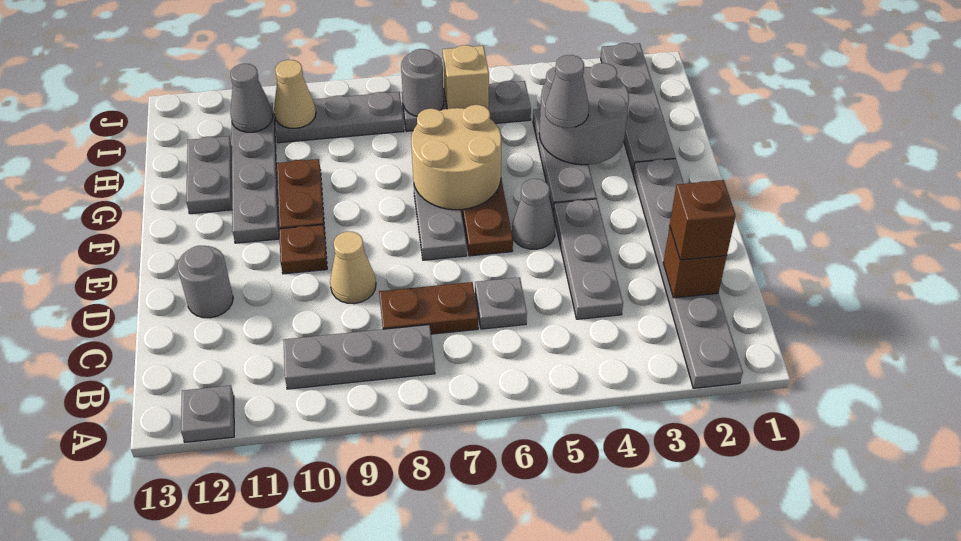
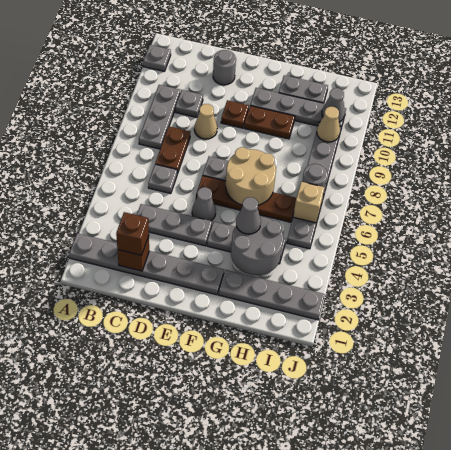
none -> grey 1x1 plate [175,90,203,117]

